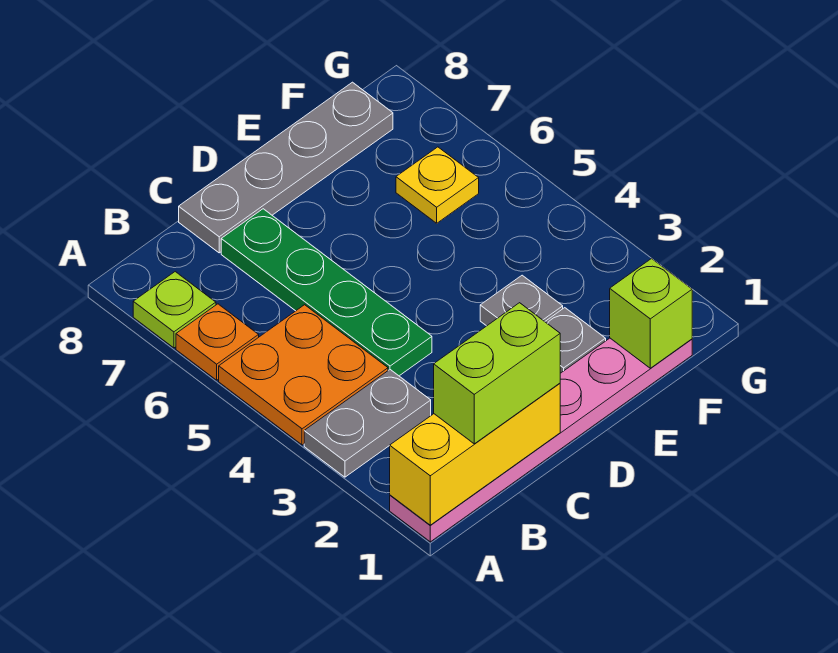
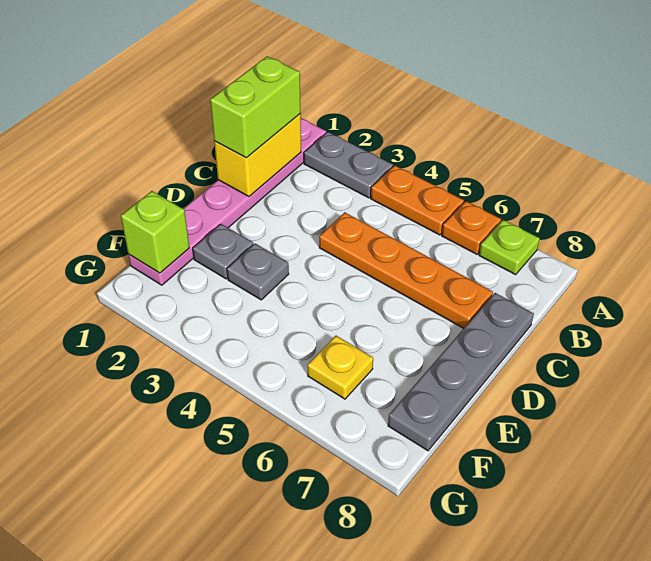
yellow 1x3 brick [390,383,560,525] -> yellow 1x2 brick [214,114,301,197]
grey 1x2 plate [304,370,431,477] -> grey 1x2 plate turned to [304,132,393,198]
orange 2x2 plate [219,305,388,445] -> orange 1x2 plate [371,165,464,235]
green 1x4 plate [221,209,432,376] -> orange 1x4 plate [319,212,493,328]

